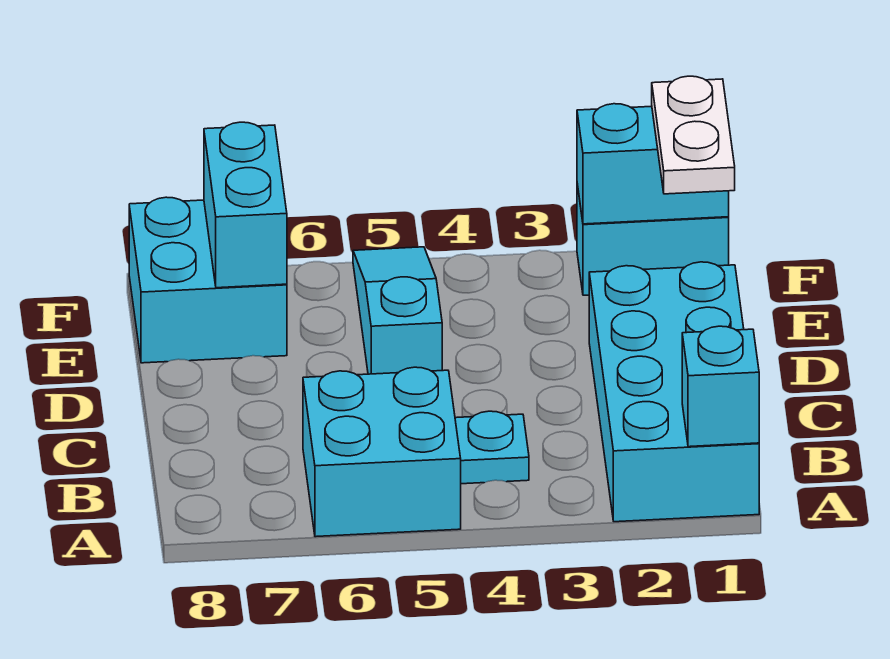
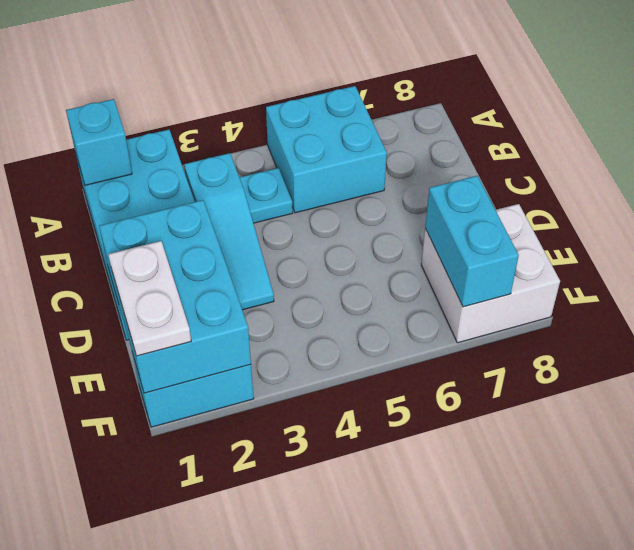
cyan 1x3 slope [353,247,442,374] -> cyan 1x3 slope moved to [184,153,274,310]
cyan 2x2 brick [129,197,287,363] -> white 2x2 brick [421,204,560,343]
cyan 1x2 brick [577,104,729,224] -> cyan 2x3 brick [99,200,251,393]

